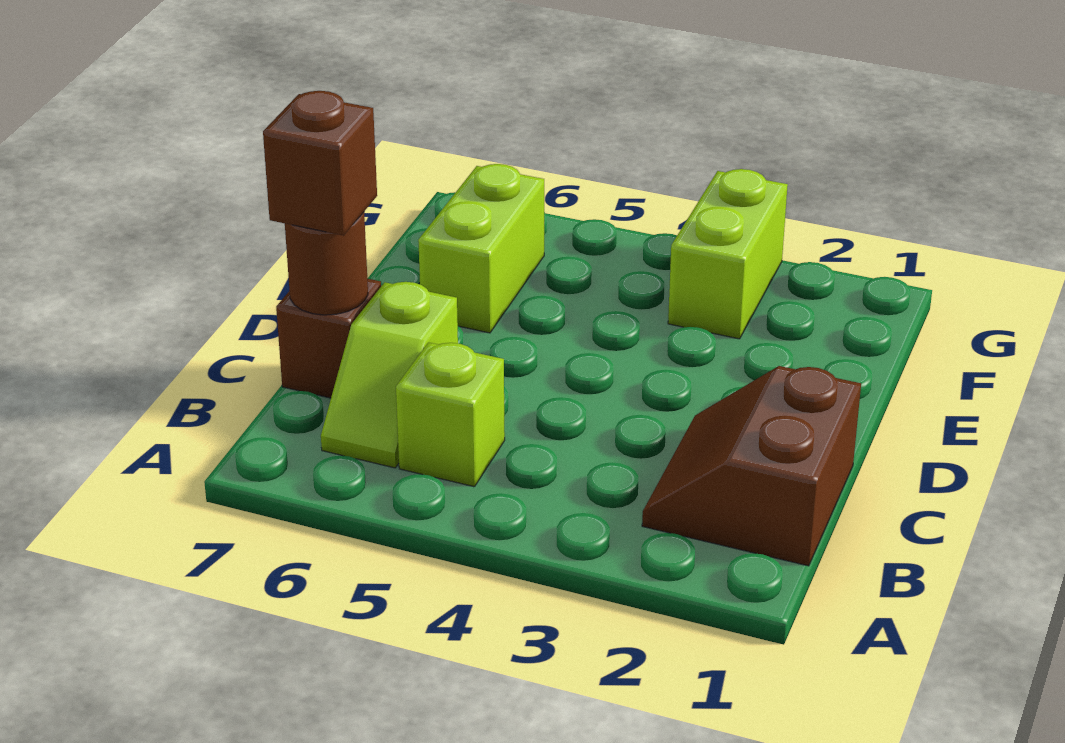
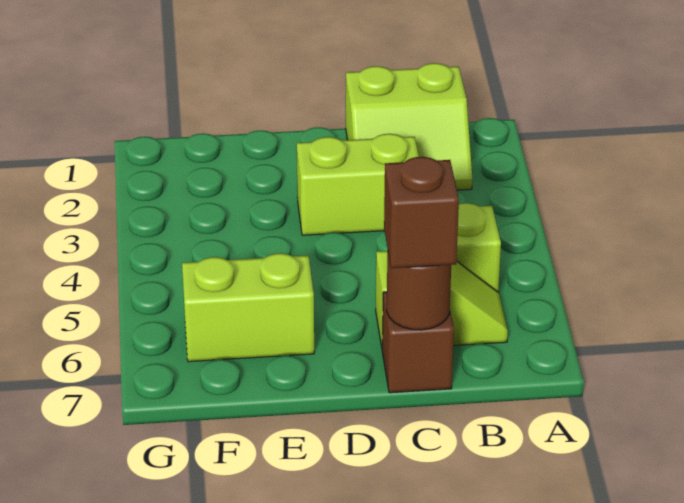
brown 2x2 slope [642,366,861,566] -> lime 2x2 slope [346,63,472,190]
lime 1x2 brick [668,169,788,339] -> lime 1x2 brick moved to [297,134,419,235]

